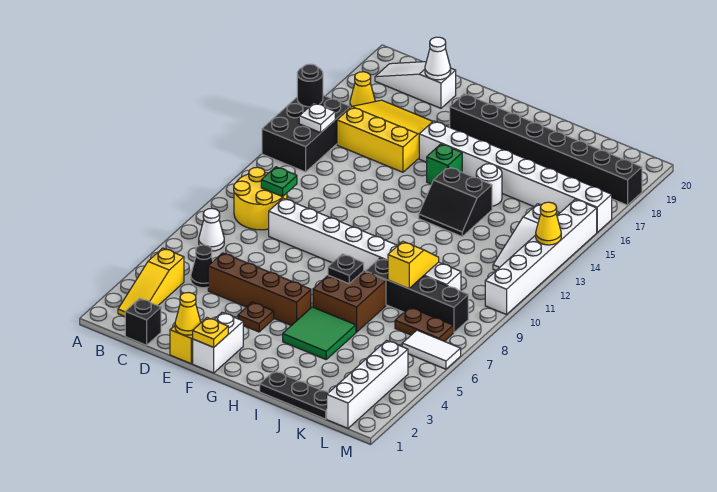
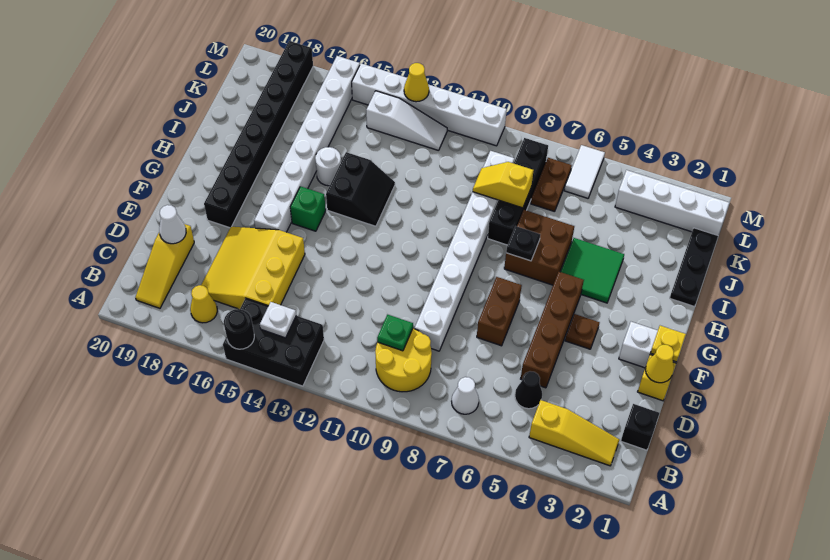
white 1x3 slope [375,62,456,108] -> yellow 1x3 slope [135,224,194,308]
none -> brown 1x2 brick [477,277,522,346]

